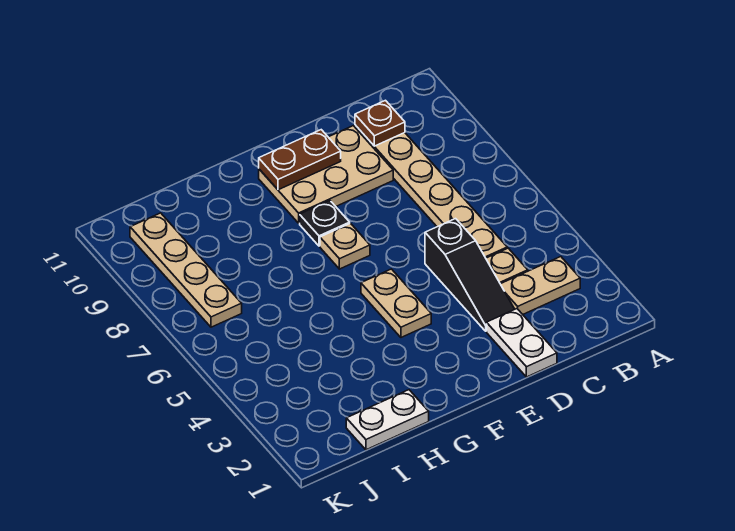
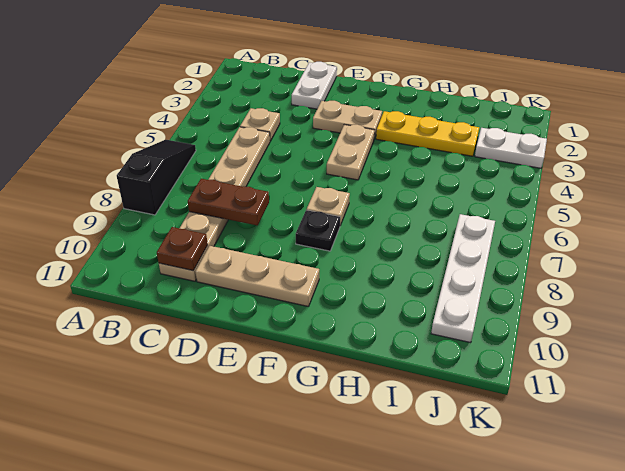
tan 1x2 plate [501,257,580,314] -> tan 1x2 plate moved to [313,101,382,139]
black 1x3 slope [425,219,515,331] -> black 1x3 slope moved to [117,140,196,215]
tan 2x3 plate [259,126,393,223] -> tan 1x3 plate [196,246,319,307]
brown 1x2 plate [259,130,341,190] -> brown 1x2 plate moved to [188,179,269,225]
none -> yellow 1x3 plate [376,111,479,156]
white 1x2 plate [346,390,429,450] -> white 1x2 plate moved to [475,128,547,168]
tan 1x4 plate [130,213,242,327] -> white 1x4 plate [431,214,495,343]

